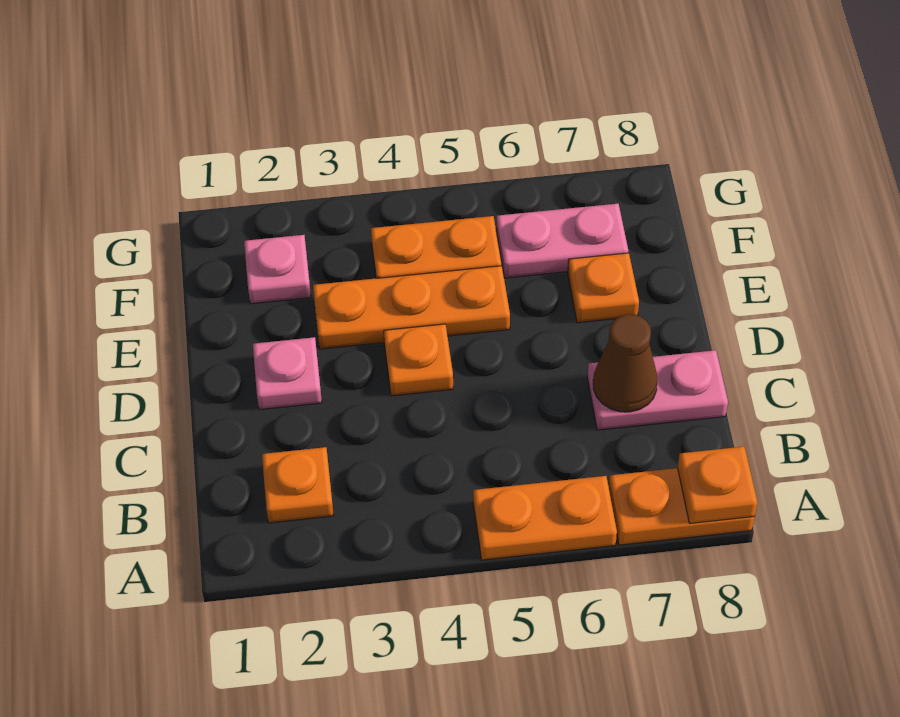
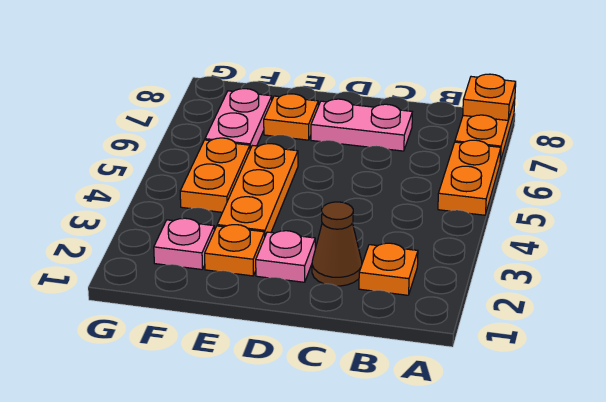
pink 1x2 plate [587,350,728,430] -> pink 1x2 plate turned to [311,99,412,151]
brown 1x1 cone [593,314,657,412] -> brown 1x1 cone moved to [312,202,362,286]
orange 1x1 plate [384,324,453,396] -> orange 1x1 plate moved to [205,225,265,276]

